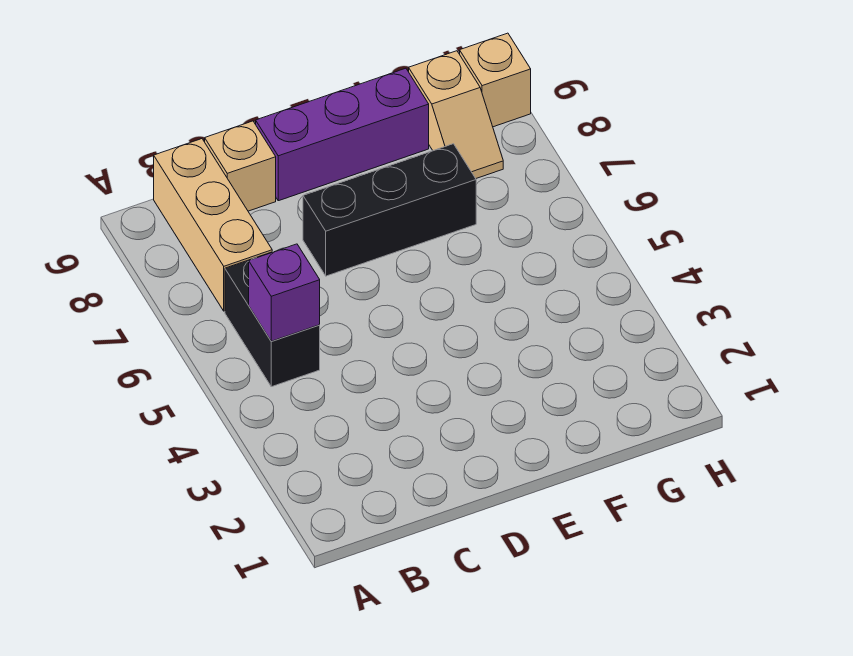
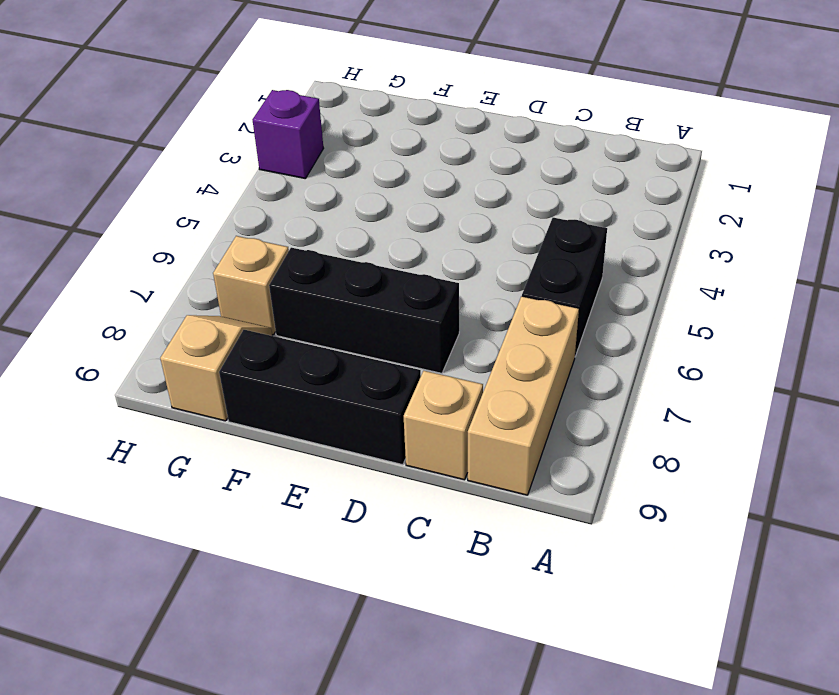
purple 1x1 brick [249,244,320,341] -> purple 1x1 brick moved to [253,90,324,178]
purple 1x3 brick [256,68,429,201] -> black 1x3 brick [219,330,421,465]
tan 1x1 brick [460,33,531,127] -> tan 1x1 brick moved to [213,236,289,335]

